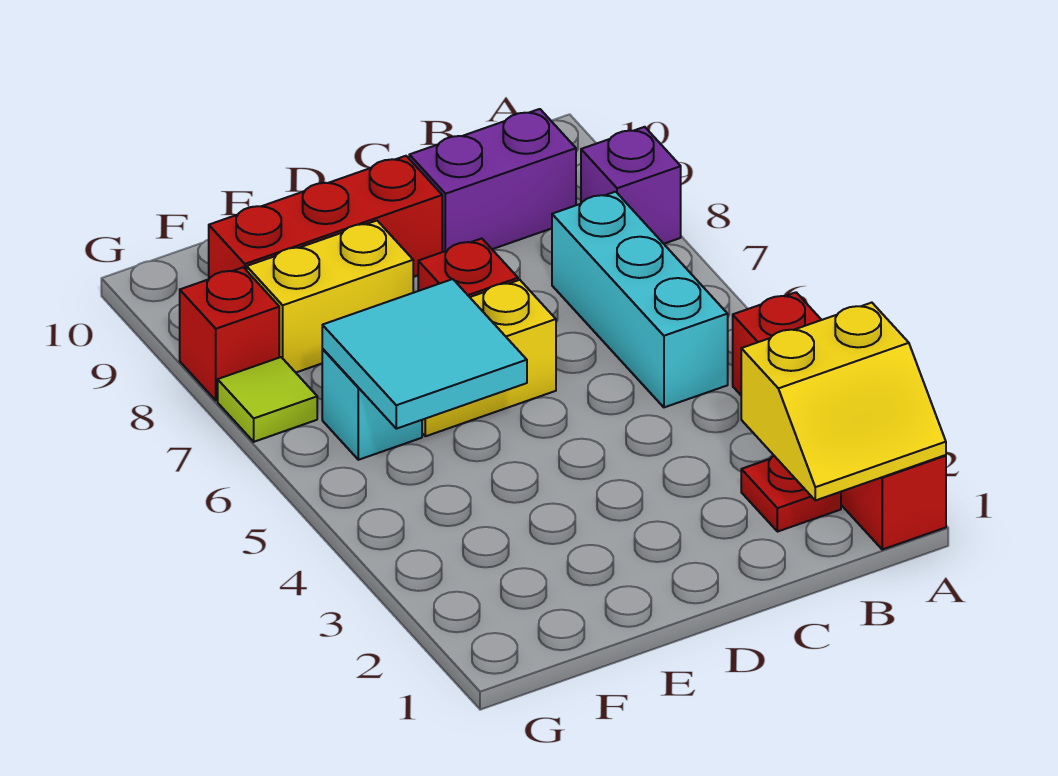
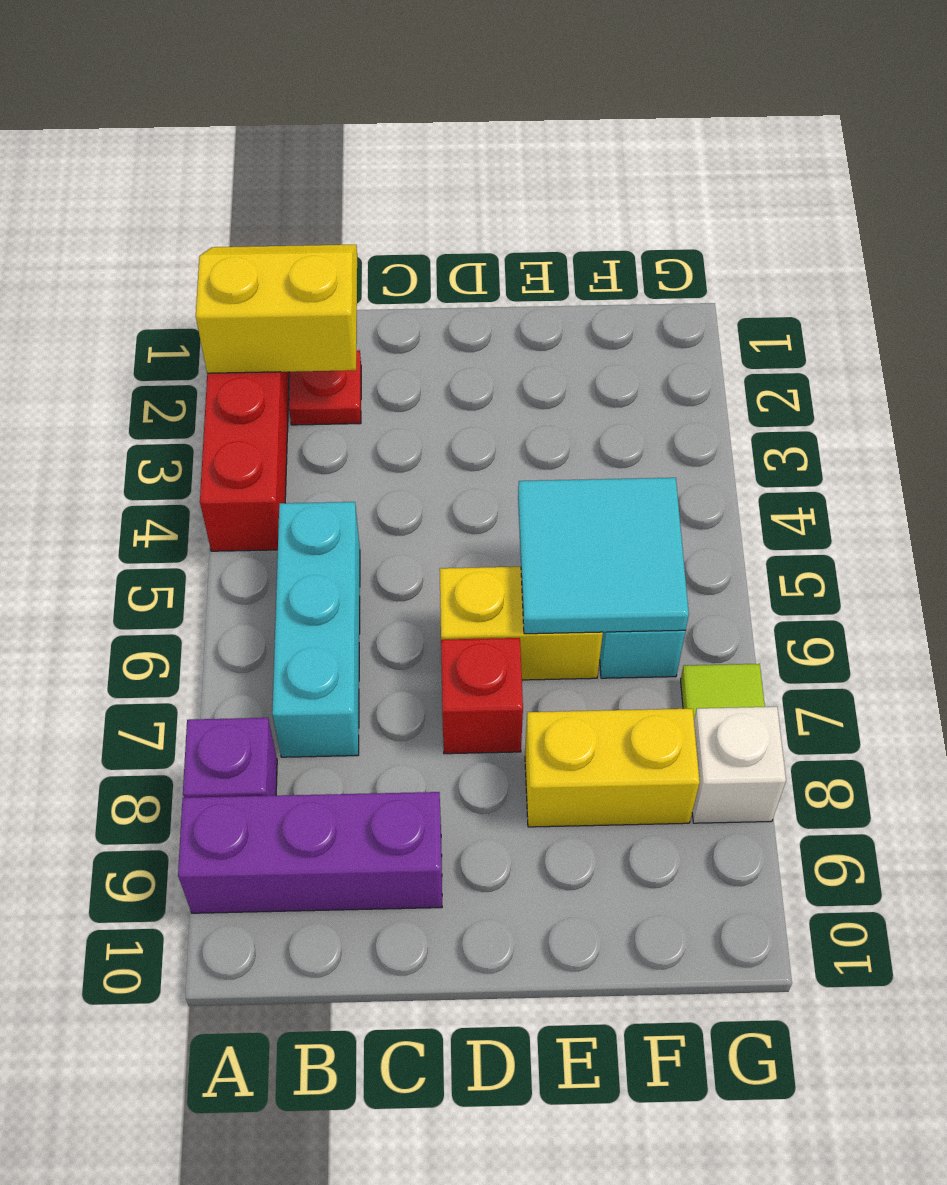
purple 1x2 brick [409,109,576,252] -> purple 1x3 brick [178,792,442,913]
red 1x3 brick [209,156,442,278] -> none
red 1x1 brick [180,267,279,400] -> white 1x1 brick [692,707,786,823]

